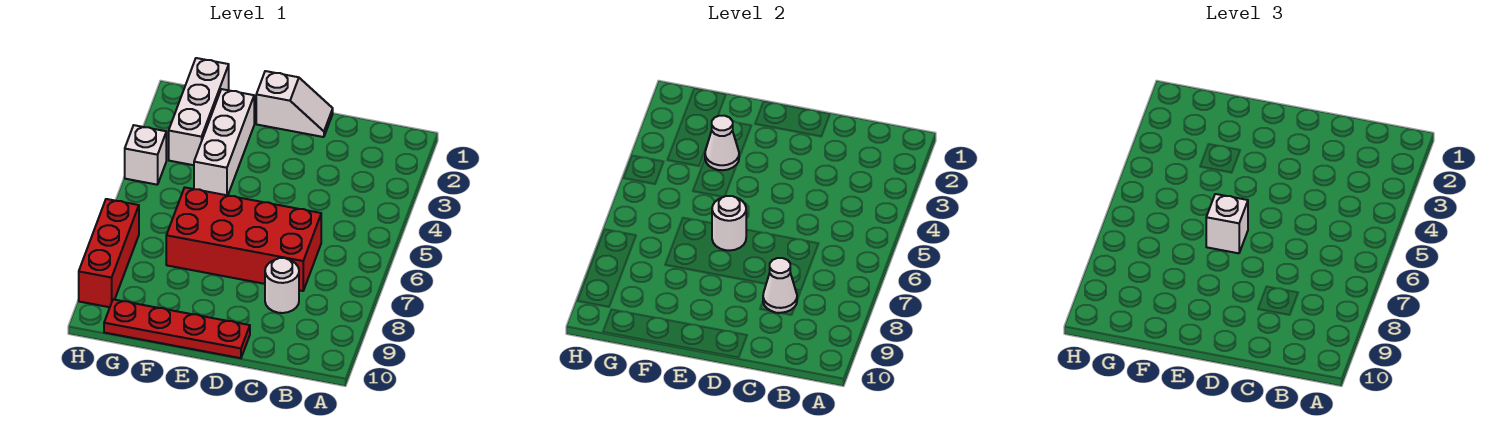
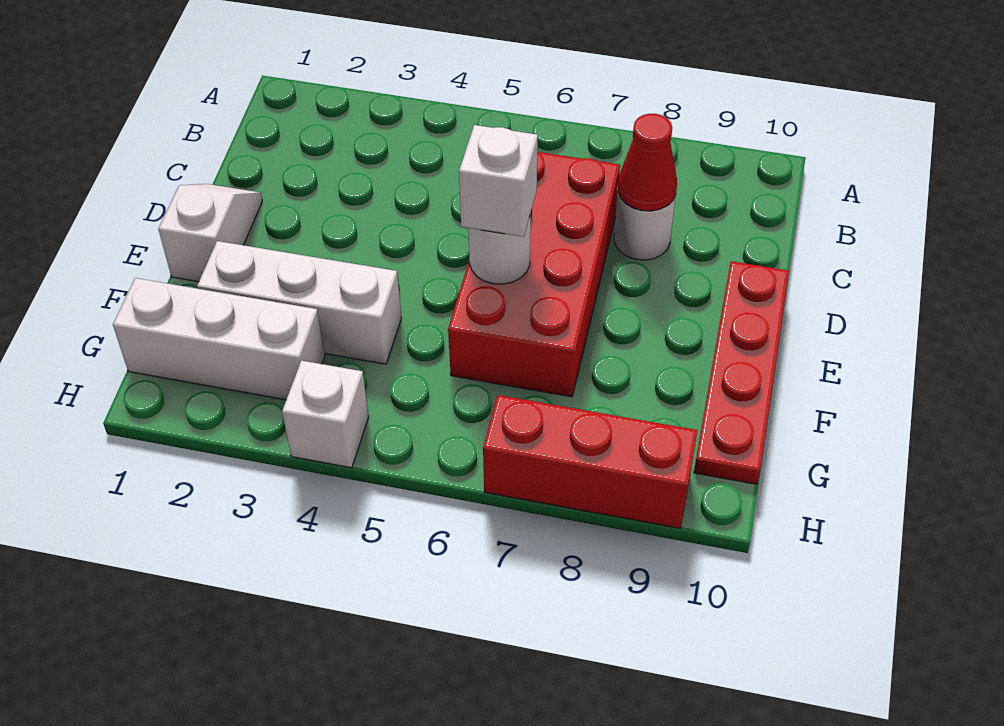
white 1x1 cone [763,258,797,313] -> red 1x1 cone [618,114,677,211]
white 1x1 cone [705,116,739,170] -> none

